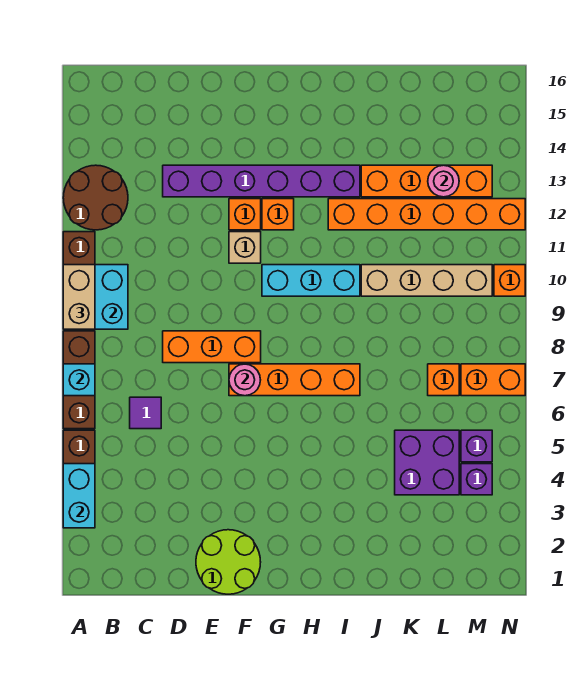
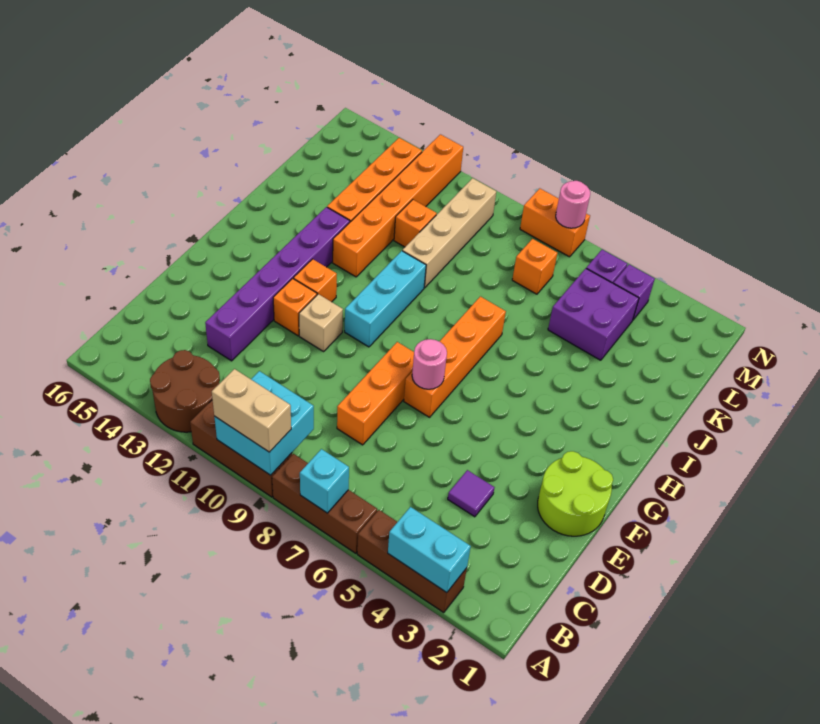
purple 1x1 tile [130,397,161,429] -> purple 1x1 tile moved to [448,470,495,517]
pink 1x1 round brick [428,165,459,197] -> pink 1x1 round brick moved to [556,181,590,228]
orange 1x2 brick [461,364,525,396] -> orange 1x2 brick turned to [520,188,590,257]
orange 1x1 brick [494,265,525,296] -> orange 1x1 brick moved to [394,200,437,247]

